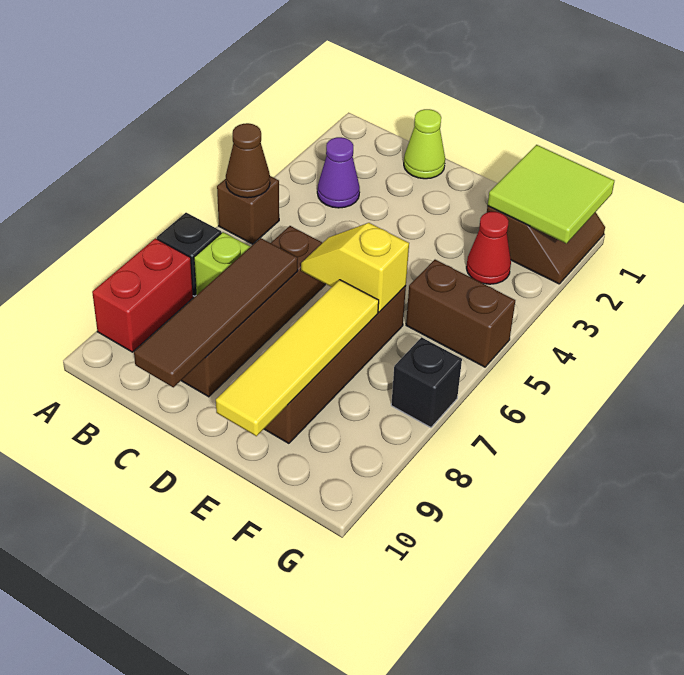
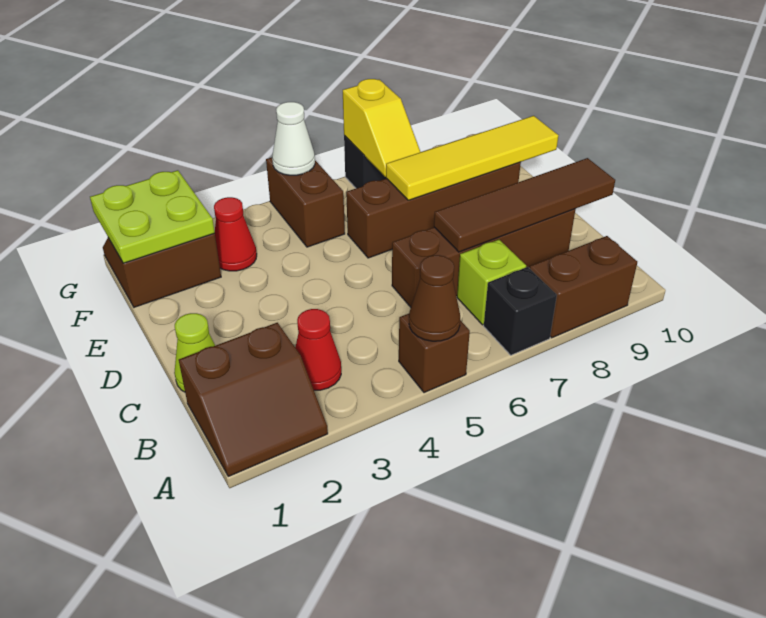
none -> brown 2x2 slope [179,323,328,476]
red 1x2 brick [92,238,193,352] -> brown 1x2 brick [530,236,637,338]
purple 1x1 cone [317,137,360,208] -> red 1x1 cone [295,309,341,390]
yellow 1x2 slope [301,223,409,312] -> yellow 1x2 slope moved to [343,79,420,177]
lime 2x2 tile [488,145,614,244] -> lime 2x2 plate [90,170,215,263]
none -> white 1x1 cone [272,102,315,175]

